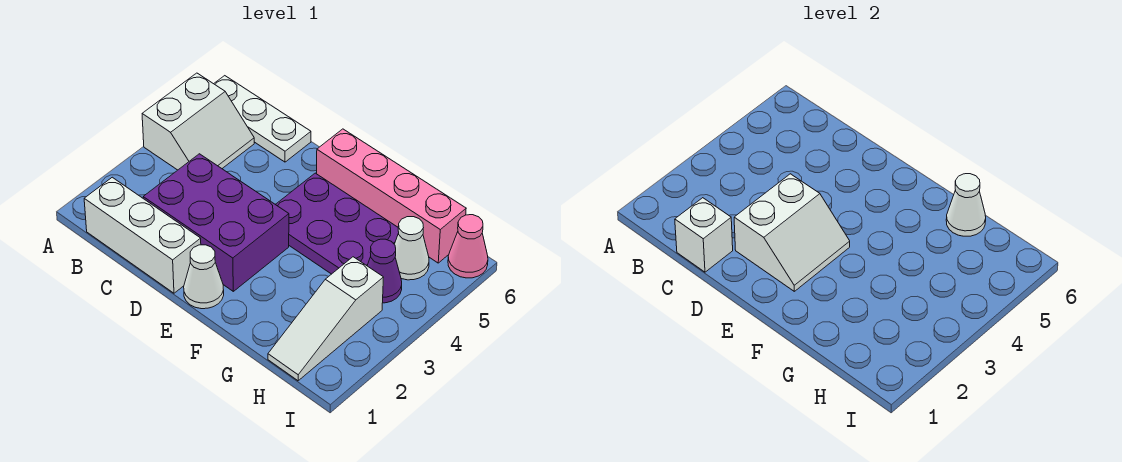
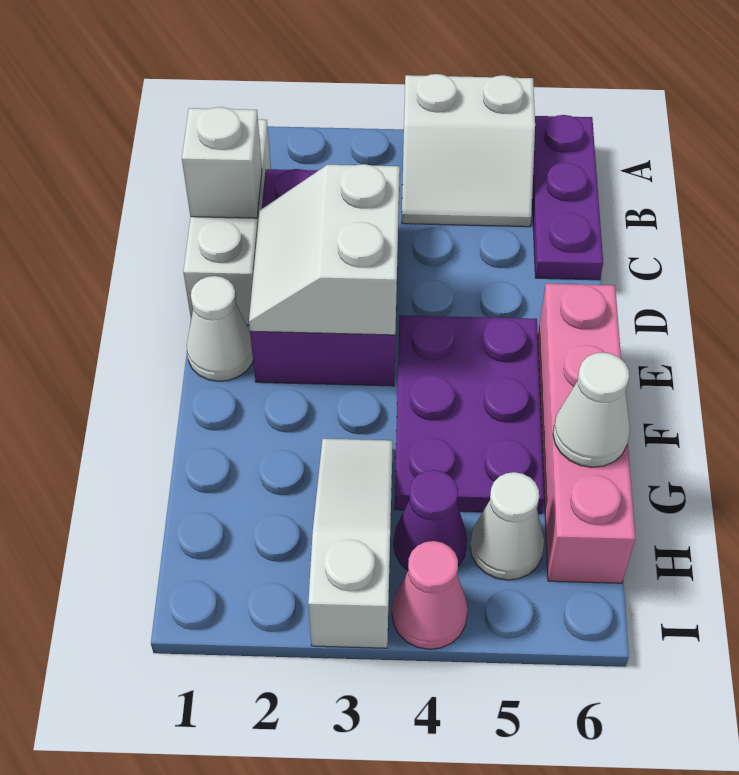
white 1x3 plate [214,76,311,162] -> purple 1x3 plate [532,115,603,280]
white 2x2 slope [734,174,850,291] -> white 2x2 slope turned to [249,164,400,335]
white 1x3 slope [268,257,384,381] -> white 1x3 slope turned to [308,439,393,648]
pink 1x1 cone [448,215,488,278] -> pink 1x1 cone moved to [392,541,468,649]

